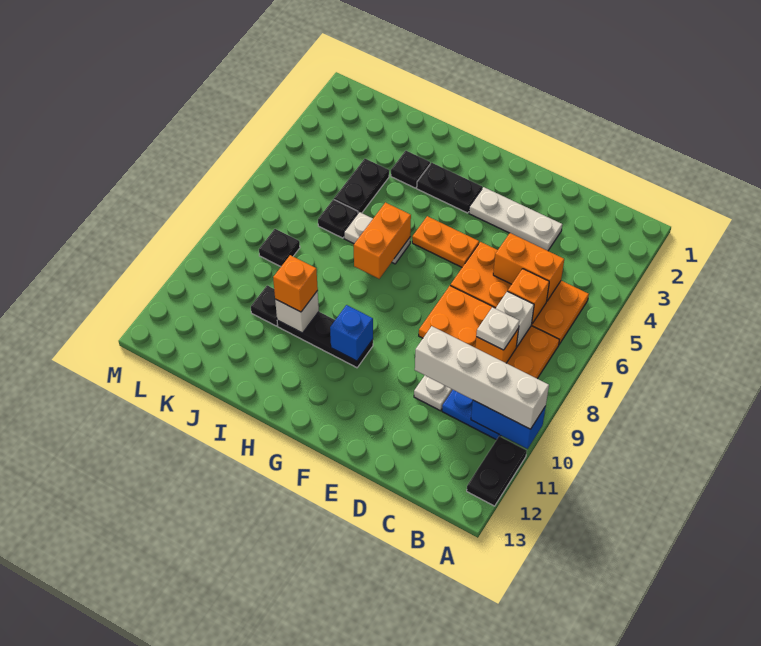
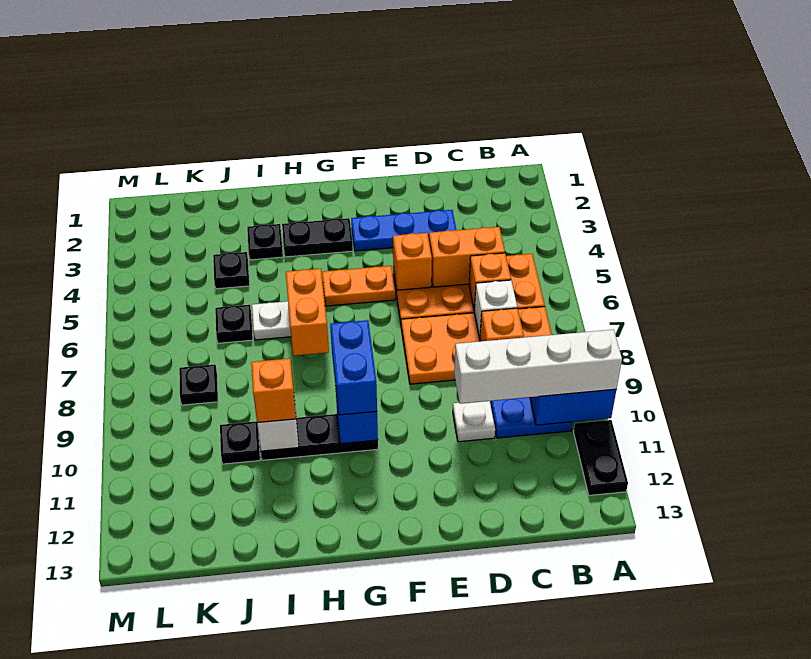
white 1x1 plate [476,307,520,350] -> none
white 1x3 plate [469,187,562,251] -> blue 1x3 plate [351,210,456,251]
none -> orange 1x1 brick [393,233,432,290]
none -> blue 1x2 brick [330,320,377,415]
black 1x2 plate [334,159,389,213] -> black 1x1 plate [213,252,250,289]

